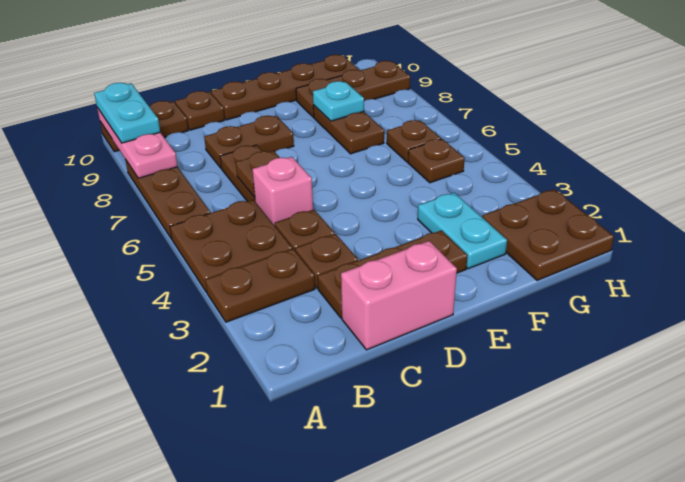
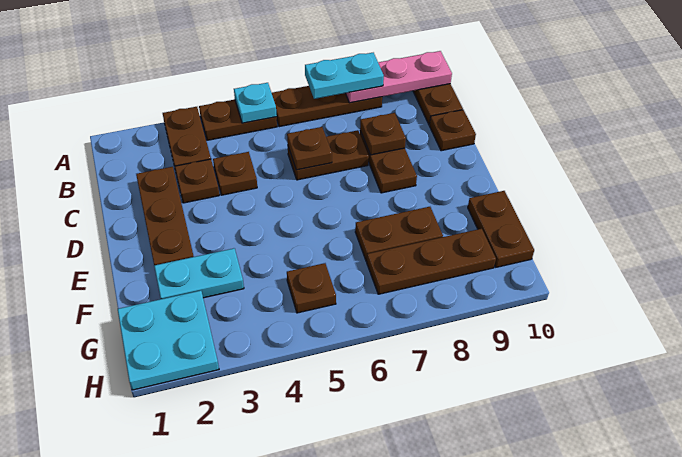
brown 2x2 plate [170,200,292,292] -> brown 1x2 plate [199,100,277,140]
cyan 1x2 plate [94,83,160,143] -> cyan 1x2 plate moved to [305,53,384,99]
pink 1x2 brick [341,241,457,350] -> none
pink 1x1 brick [252,157,313,226] -> none
brown 1x4 plate [211,55,359,120] -> brown 1x2 plate [468,191,534,267]
cyan 1x1 plate [313,81,364,121] -> cyan 1x1 plate moved to [234,83,277,123]
brown 1x3 plate [296,61,410,117] -> brown 1x3 plate turned to [367,229,496,294]
brown 2x2 plate [482,189,614,281] -> cyan 2x2 plate [118,291,219,390]
brown 1x1 plate [387,120,441,162] -> brown 1x1 plate moved to [360,113,406,155]

